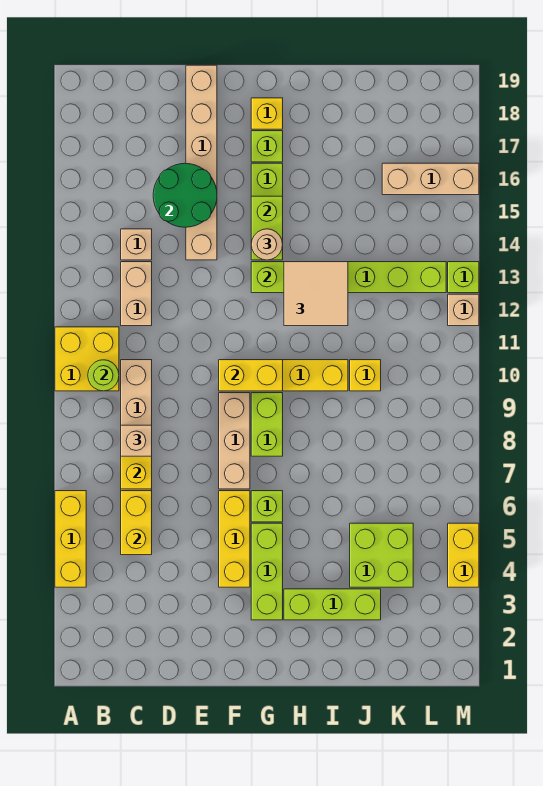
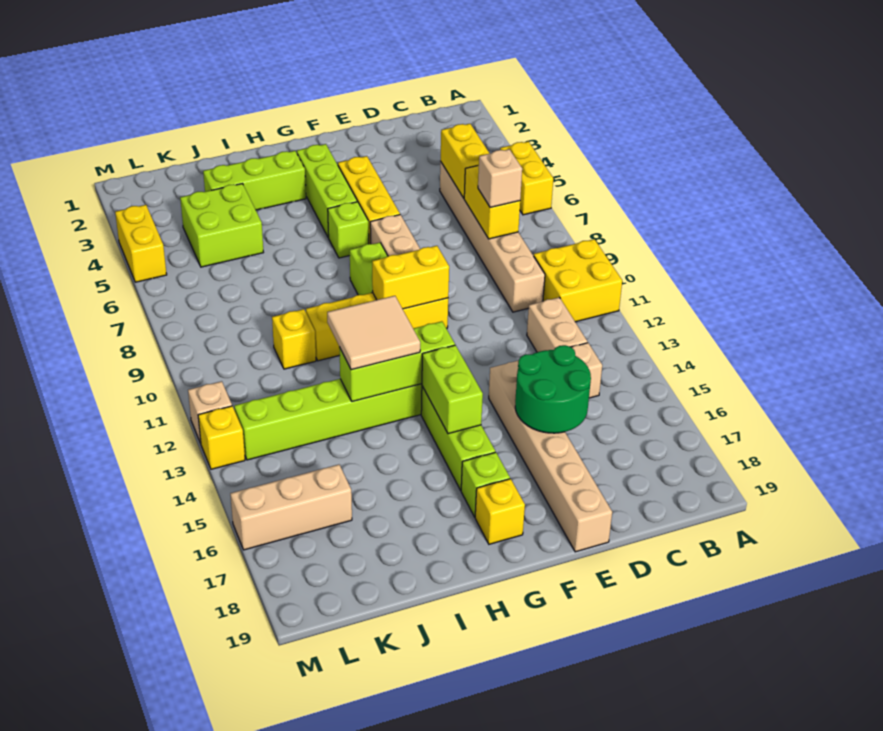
yellow 1x3 brick [55,491,86,587] -> yellow 1x2 brick [500,141,553,215]
lime 1x1 round brick [88,360,119,391] -> none
tan 1x1 round brick [251,229,283,260] -> none
lime 1x1 brick [448,262,479,293] -> yellow 1x1 brick [198,406,245,469]

